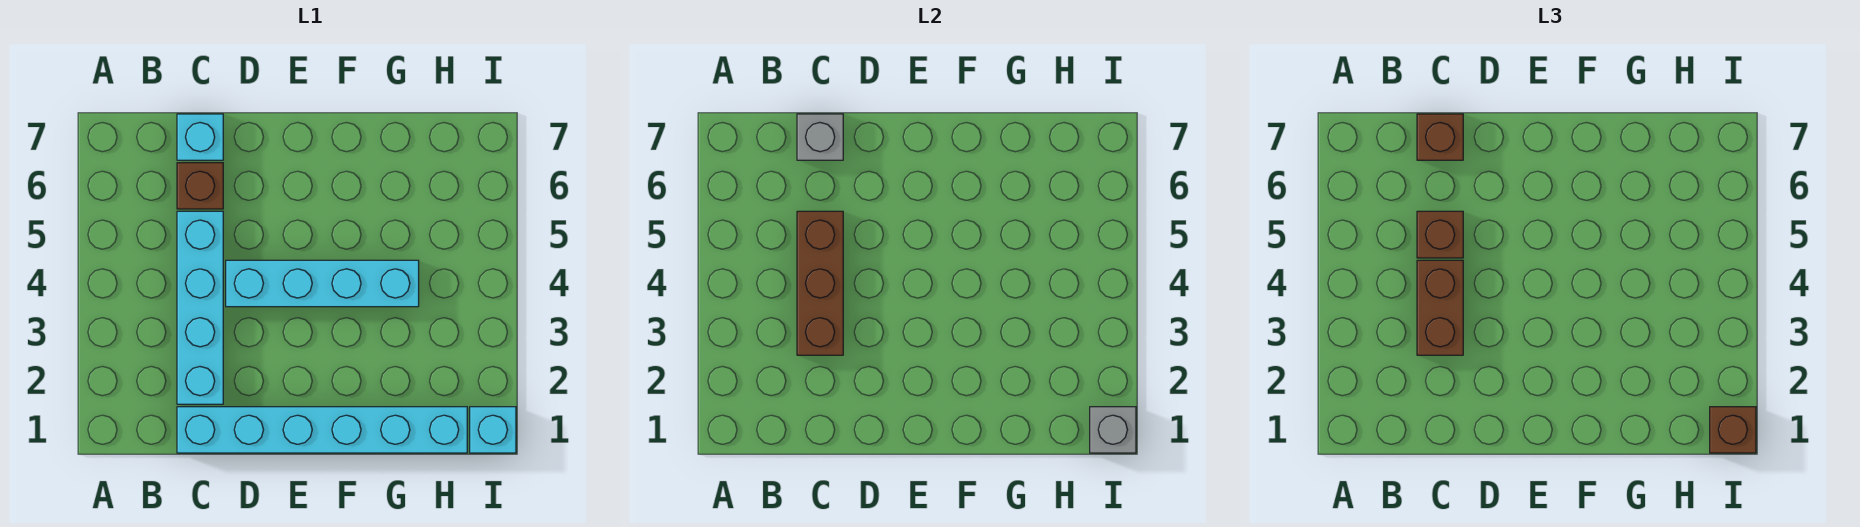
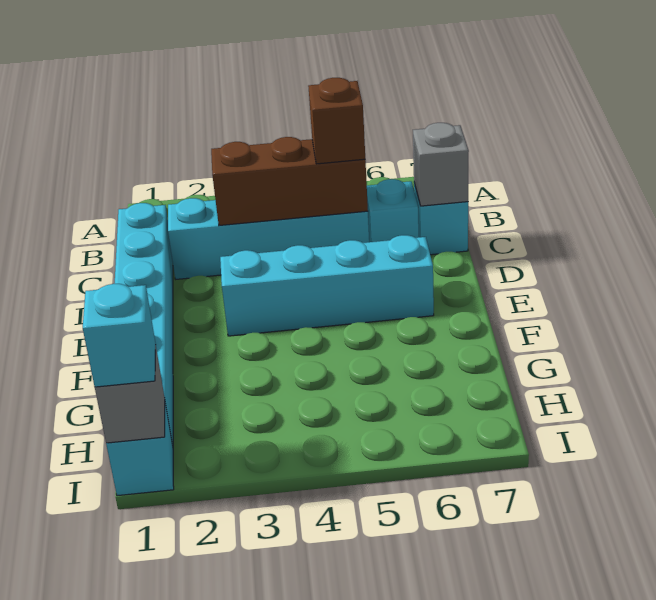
brown 1x2 brick [1417,260,1463,355] -> none
brown 1x1 brick [177,163,223,209] -> cyan 1x1 brick [367,179,419,242]
brown 1x1 brick [1417,114,1463,160] -> none
cyan 1x4 brick [226,260,419,307] -> cyan 1x4 brick turned to [220,235,434,336]
brown 1x1 brick [1710,407,1756,453] -> cyan 1x1 brick [83,284,156,387]

